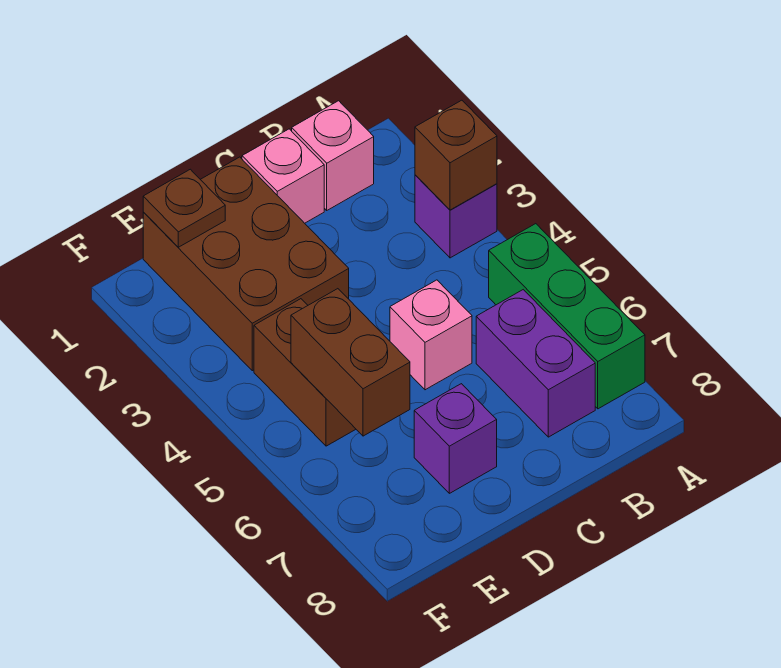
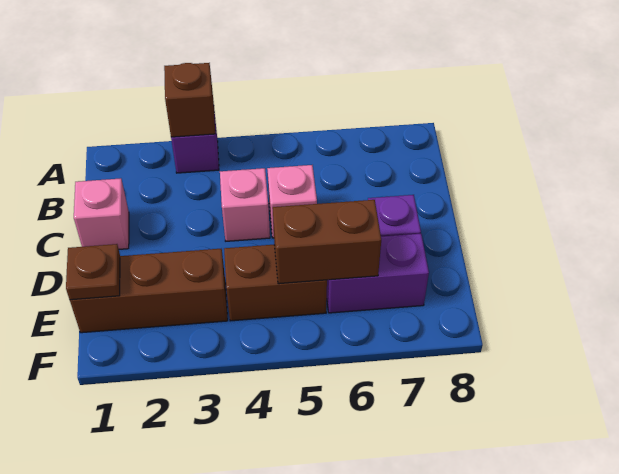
green 1x3 brick [489,224,645,409] -> none
pink 1x1 brick [292,101,374,210] -> pink 1x1 brick moved to [220,168,270,241]
purple 1x2 brick [476,290,595,437] -> purple 1x2 brick moved to [327,234,429,313]
brown 2x3 brick [143,157,349,371] -> brown 1x3 brick [70,249,228,333]

